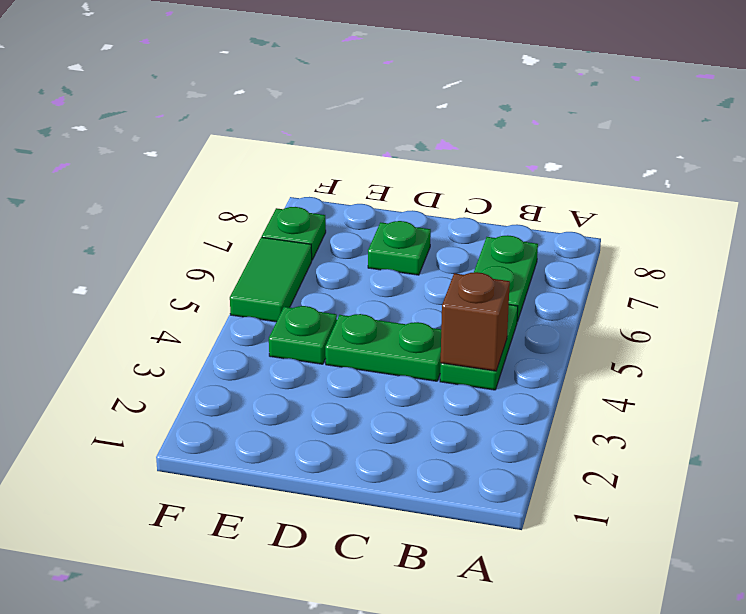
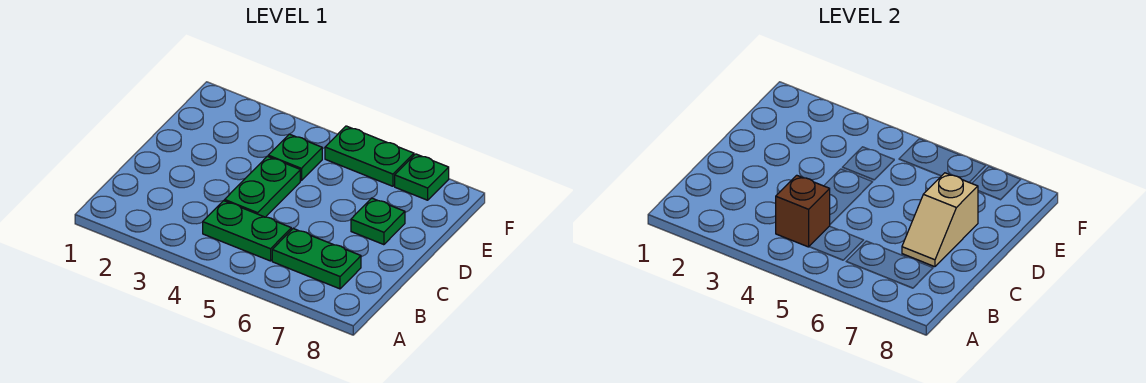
none -> tan 1x2 slope [902,173,978,267]
green 1x2 tile [230,237,312,322] -> green 1x2 plate [325,126,414,186]

